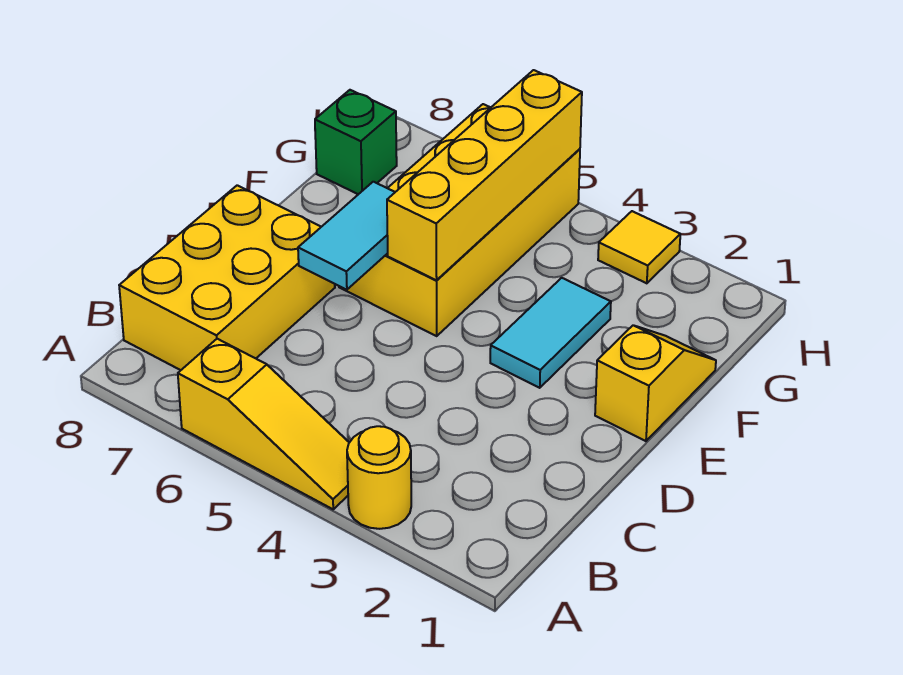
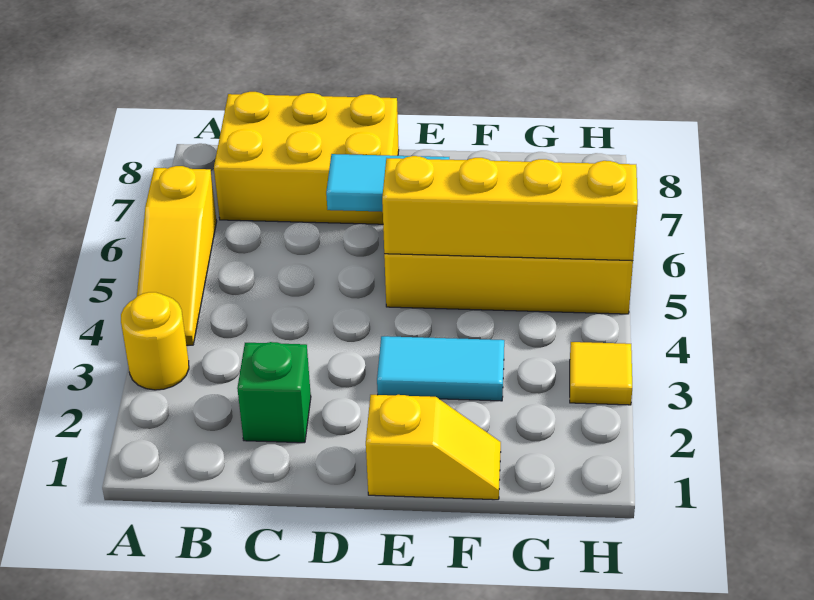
green 1x1 brick [315,90,397,194] -> green 1x1 brick moved to [237,342,311,443]

